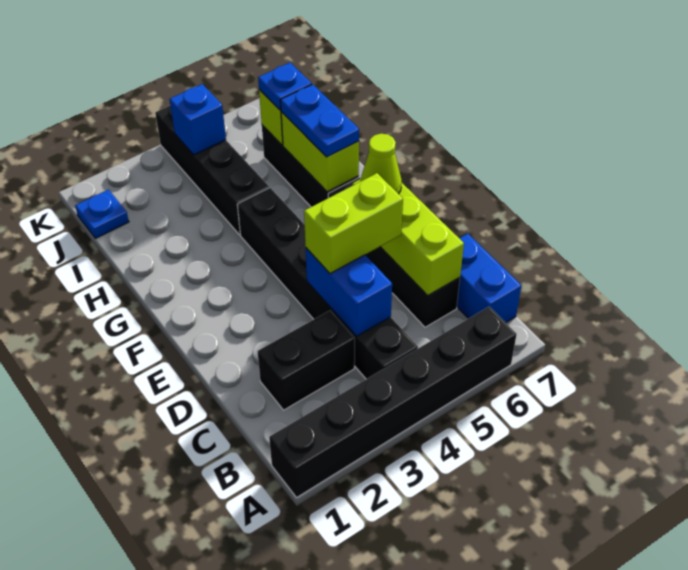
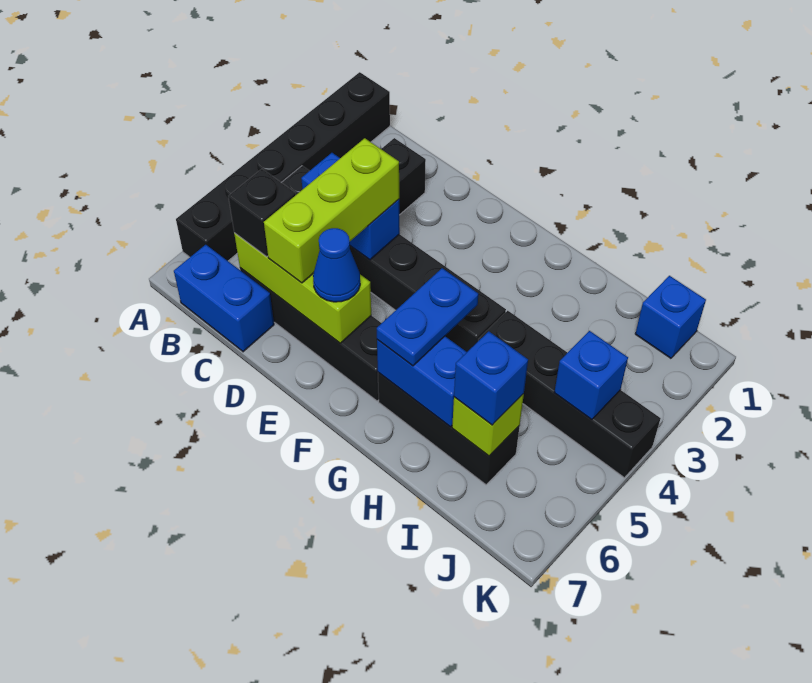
none -> black 1x1 brick [228,169,296,257]
lime 1x2 brick [304,173,403,274] -> lime 1x3 brick [264,138,399,283]
lime 1x1 cone [360,134,402,194] -> blue 1x1 cone [313,228,360,302]
lime 1x2 brick [281,112,359,192] -> blue 1x2 brick [377,336,467,427]
blue 1x2 plate [280,84,359,157] -> blue 1x2 plate turned to [377,268,478,366]
blue 1x1 plate [258,63,312,110] -> blue 1x1 brick [454,331,528,425]
blue 1x1 plate [75,190,129,238] -> blue 1x1 brick [635,276,706,358]

